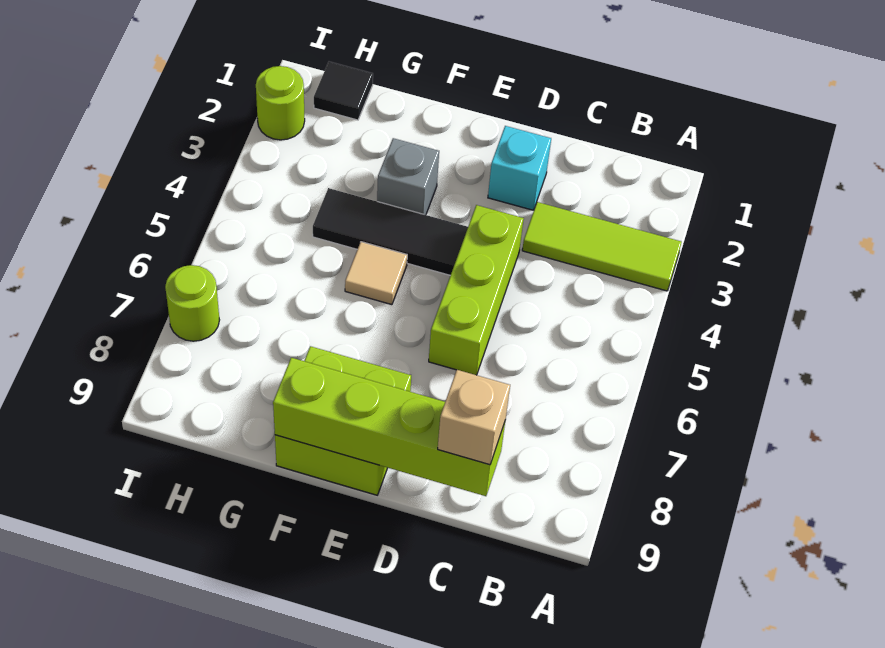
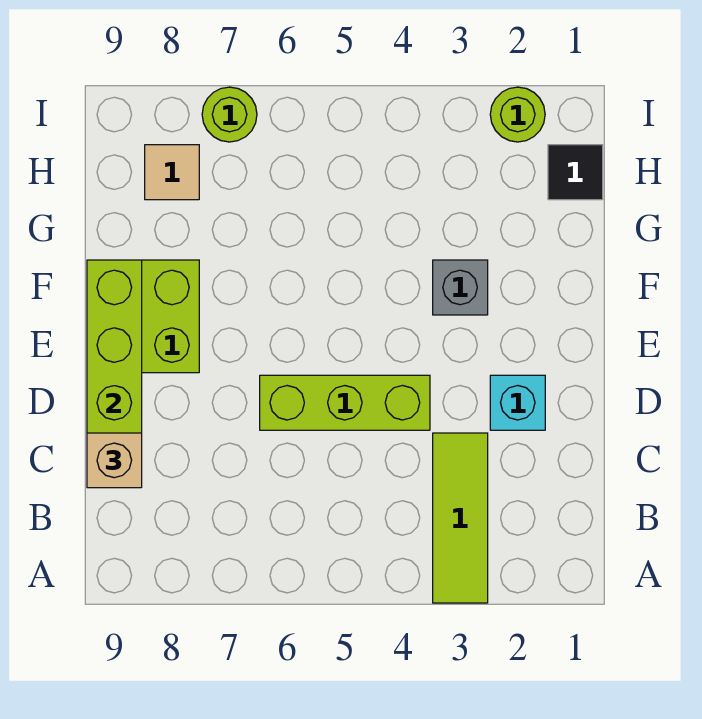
black 1x3 tile [313,188,468,275] -> none
tan 1x1 tile [345,242,407,305] -> tan 1x1 tile moved to [145,145,199,200]

